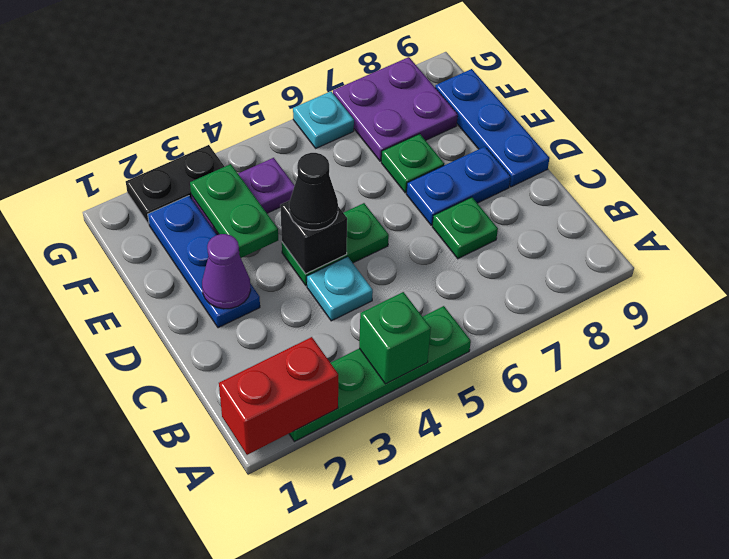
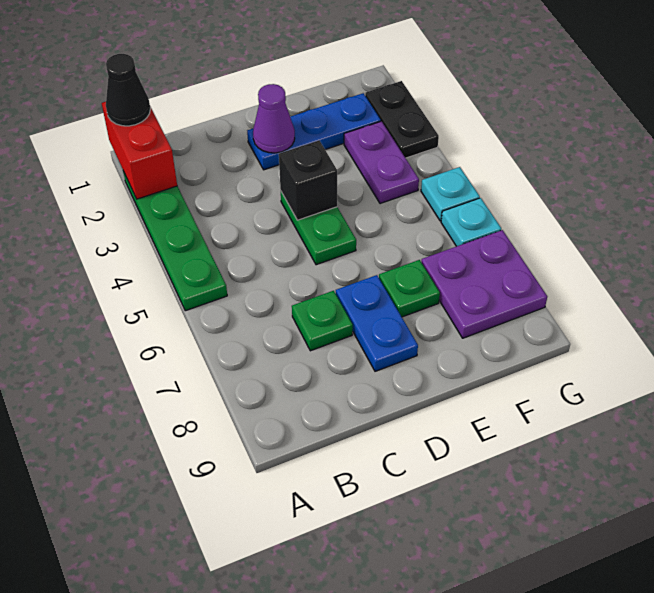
green 1x1 brick [359,292,431,384] -> none
cyan 1x1 plate [307,257,373,321] -> cyan 1x1 plate moved to [421,167,480,221]
black 1x1 cone [289,153,338,230] -> black 1x1 cone moved to [106,54,150,126]
blue 1x3 plate [435,69,550,187] -> none
green 1x2 plate [190,164,278,258] -> none

